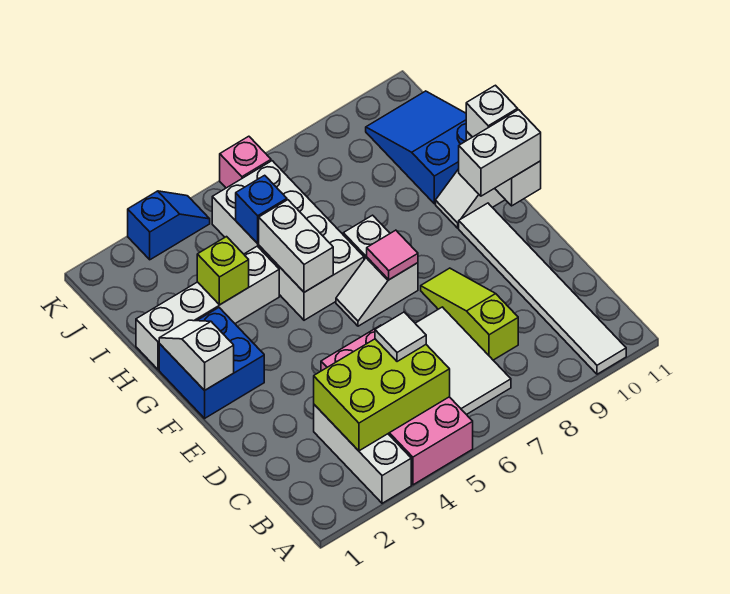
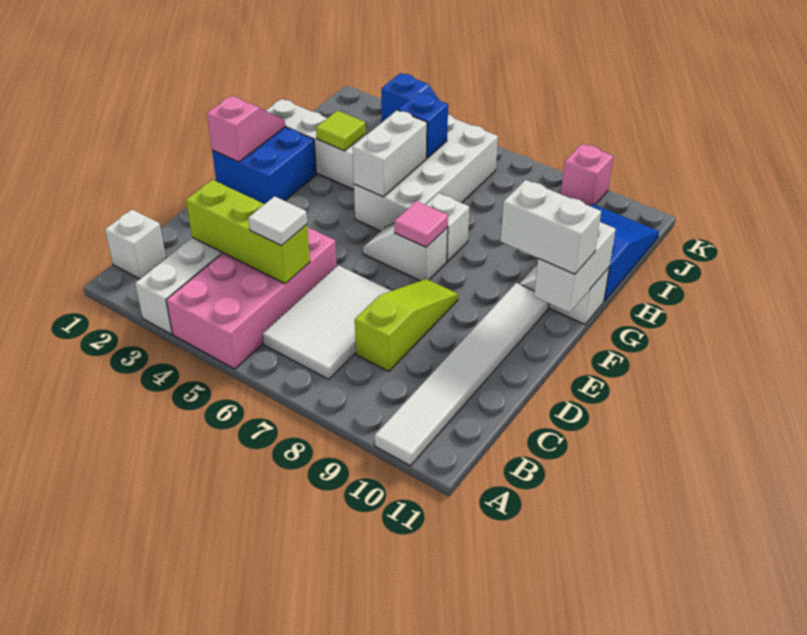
lime 2x3 brick [314,339,450,451] -> lime 1x3 brick [186,180,310,284]
white 1x2 slope [159,320,234,390] -> pink 1x2 slope [207,96,285,162]
white 1x1 brick [466,85,518,137] -> white 1x1 brick moved to [105,210,166,279]
lime 1x1 brick [197,237,249,305] -> lime 1x1 tile [316,111,366,151]
pink 1x1 brick [220,136,271,188] -> pink 1x1 brick moved to [561,144,613,206]

